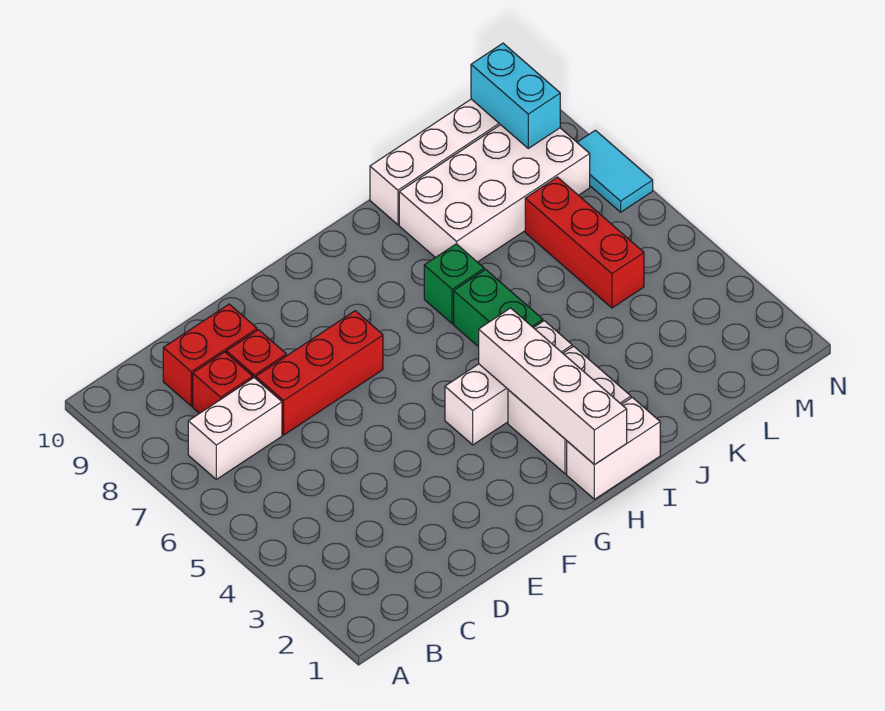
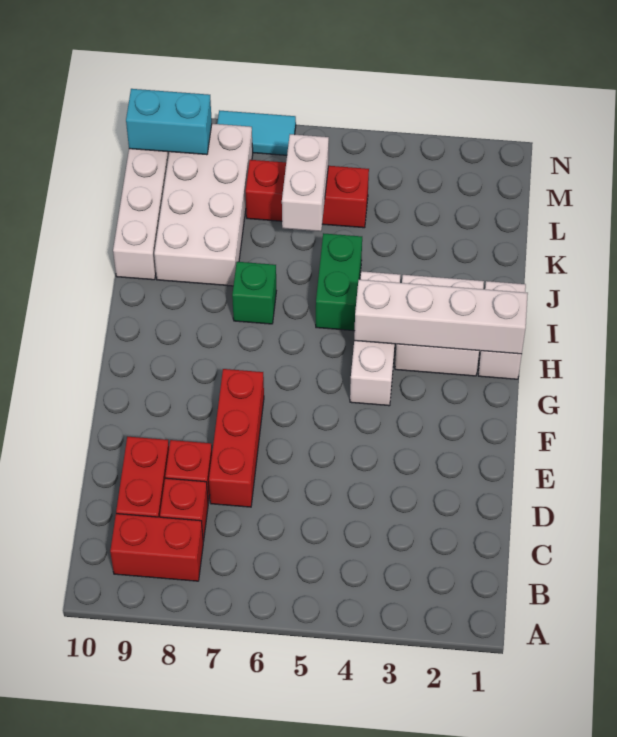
white 1x2 brick [188,378,282,479] -> white 1x2 brick moved to [282,134,329,231]
none -> red 1x2 brick [110,514,203,581]
green 1x2 brick [454,270,543,347] -> green 1x2 brick turned to [316,233,362,331]

